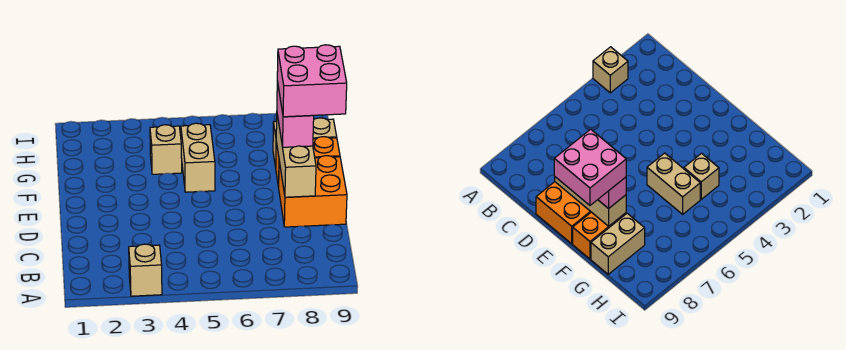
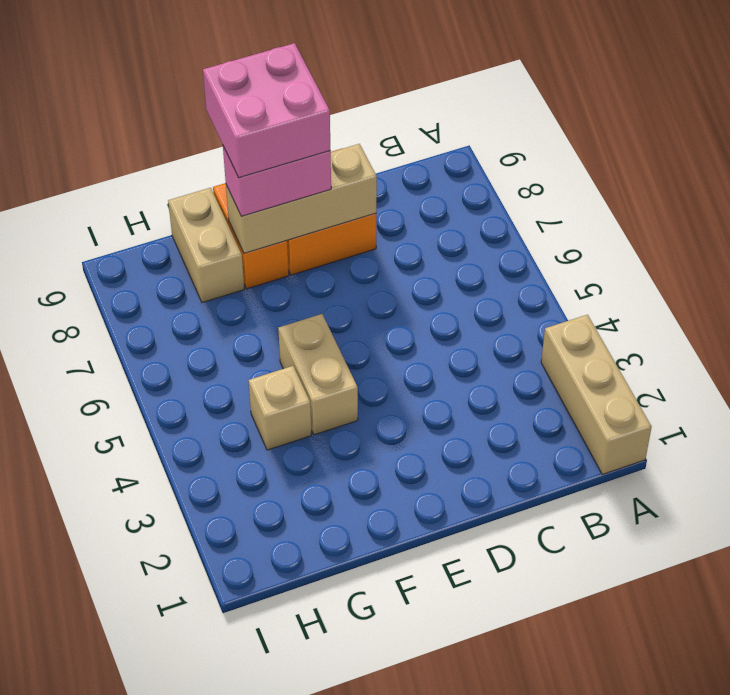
tan 1x1 brick [129,244,162,296] -> tan 1x3 brick [541,315,651,474]
tan 1x2 brick [181,123,215,192] -> tan 1x2 brick turned to [278,314,358,435]

